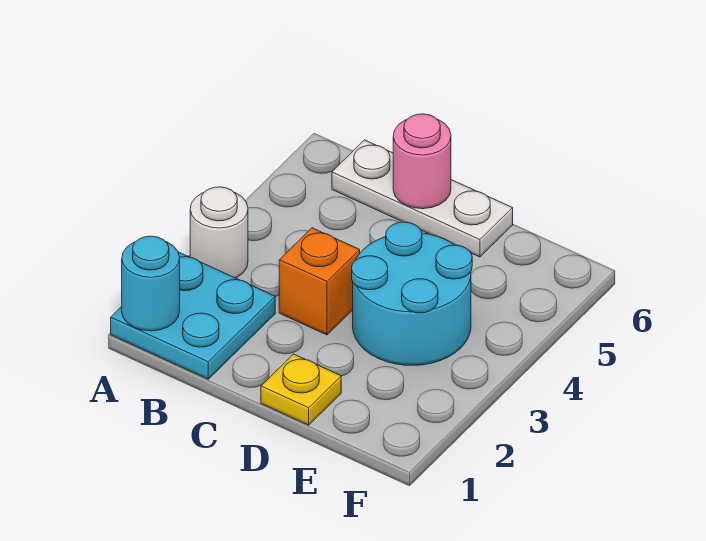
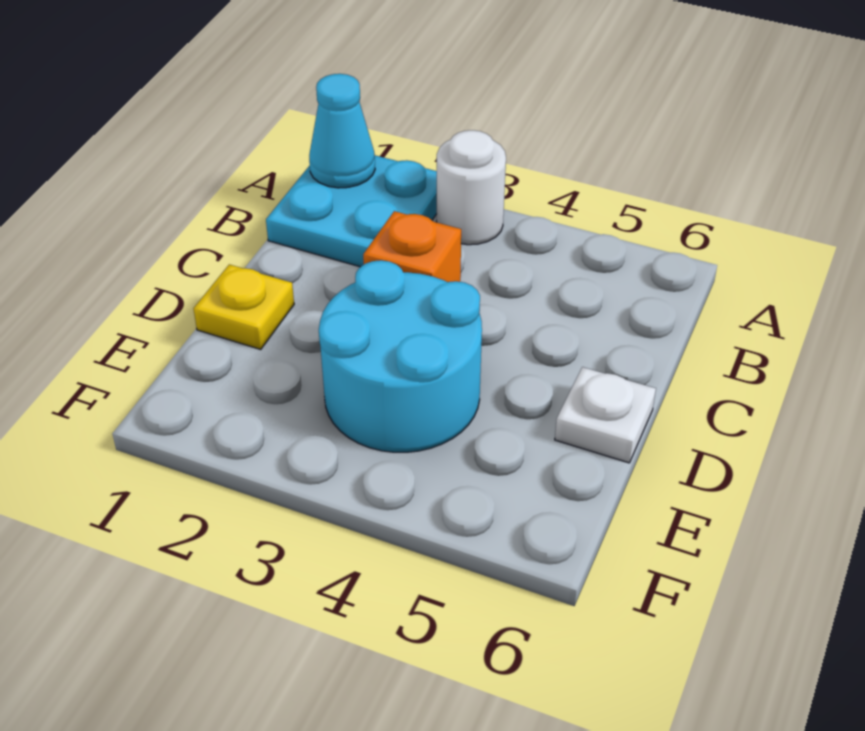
cyan 1x1 round brick [122,236,180,331] -> cyan 1x1 cone [309,74,375,188]
white 1x3 plate [332,140,513,257] -> white 1x1 plate [555,367,656,463]
pink 1x1 round brick [393,114,451,209] -> none

